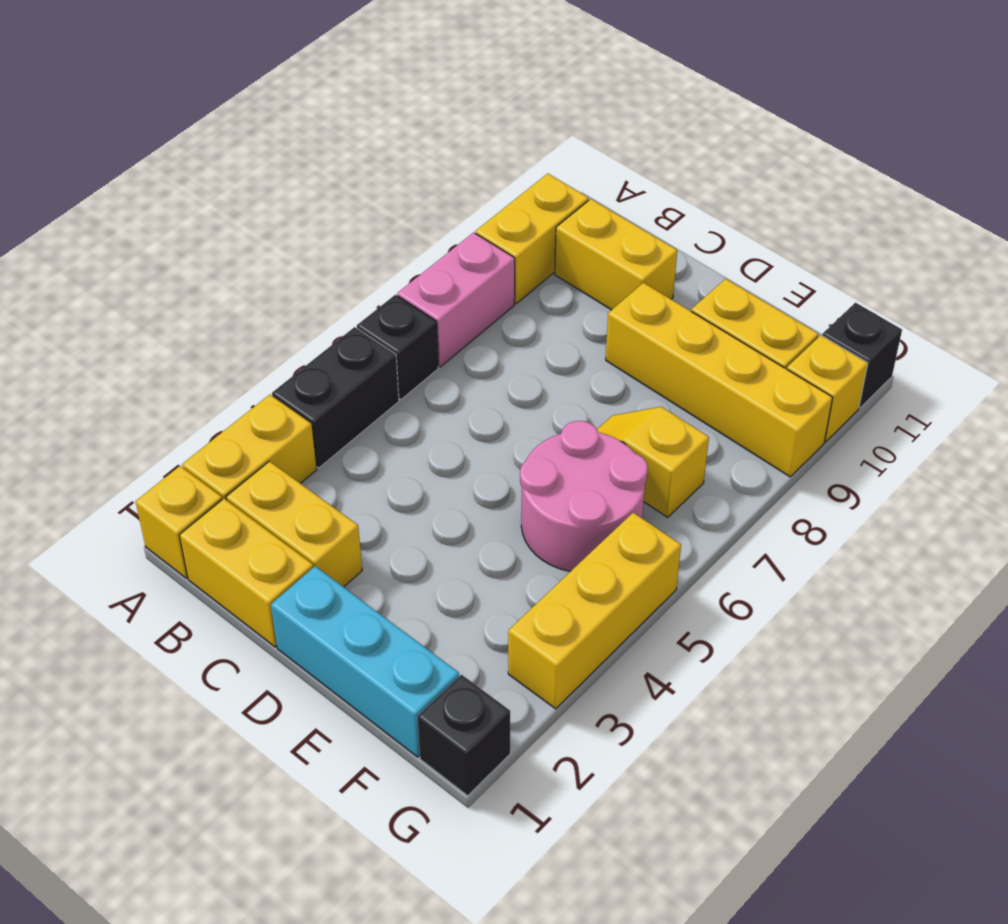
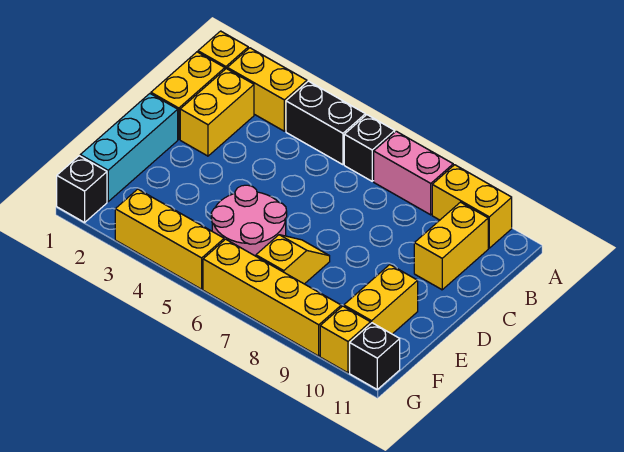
yellow 1x4 brick [606,283,833,477] -> yellow 1x4 brick turned to [203,239,341,356]

